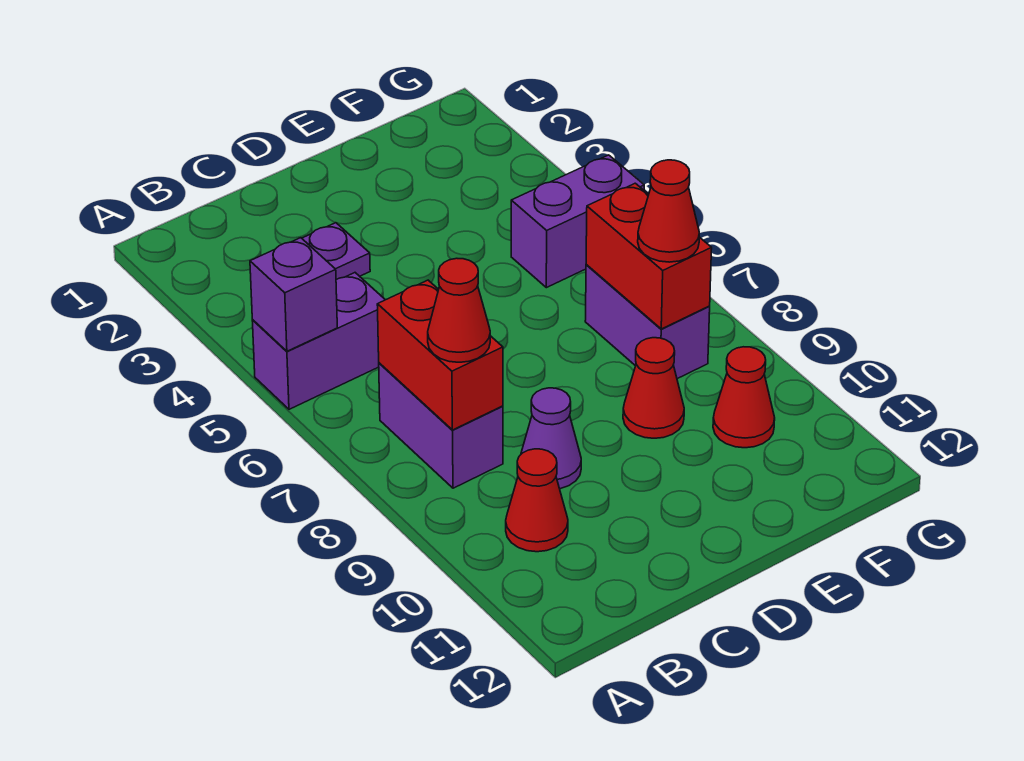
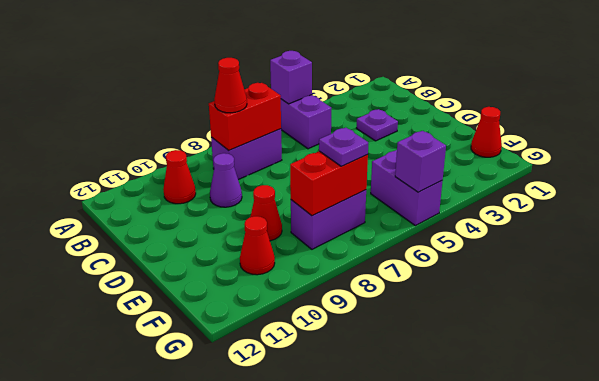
none -> purple 1x1 plate [319,128,368,166]
red 1x1 cone [638,160,699,262] -> red 1x1 cone moved to [471,107,502,157]
none -> purple 1x1 brick [395,131,446,192]

